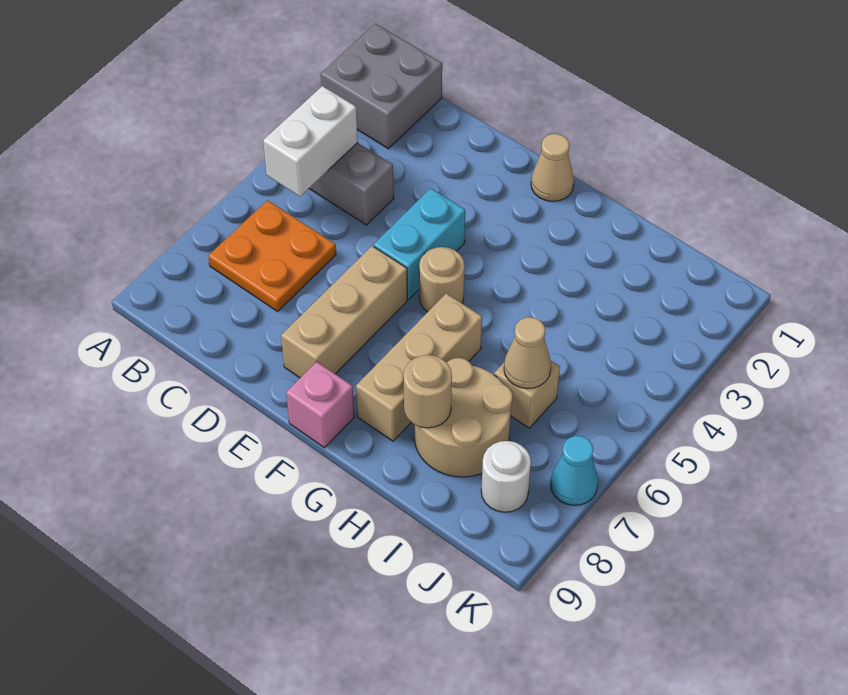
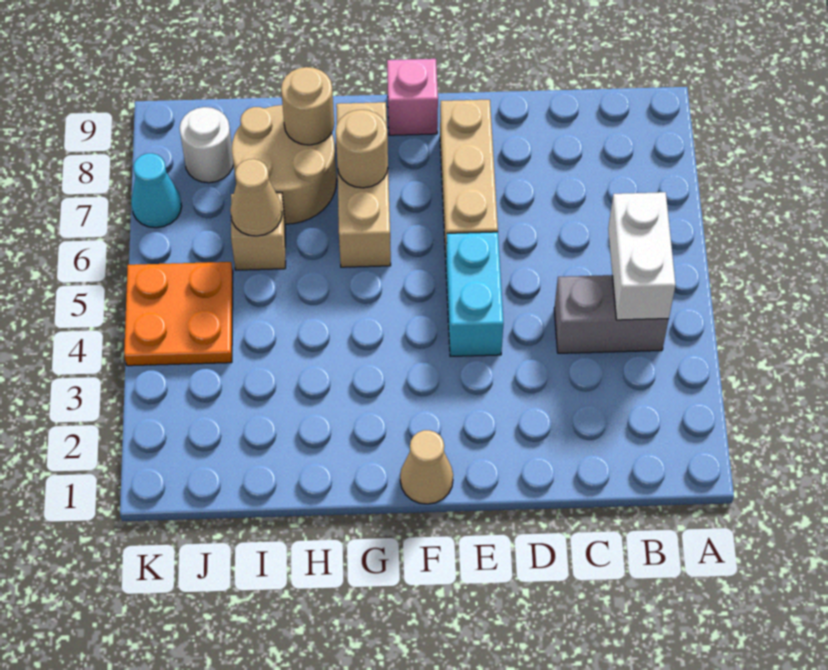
grey 2x2 brick [321,24,442,149] -> none
orange 2x2 plate [208,200,336,311] -> orange 2x2 plate moved to [124,262,233,366]
tan 1x1 round brick [419,247,465,312] -> tan 1x1 round brick moved to [336,110,388,188]

